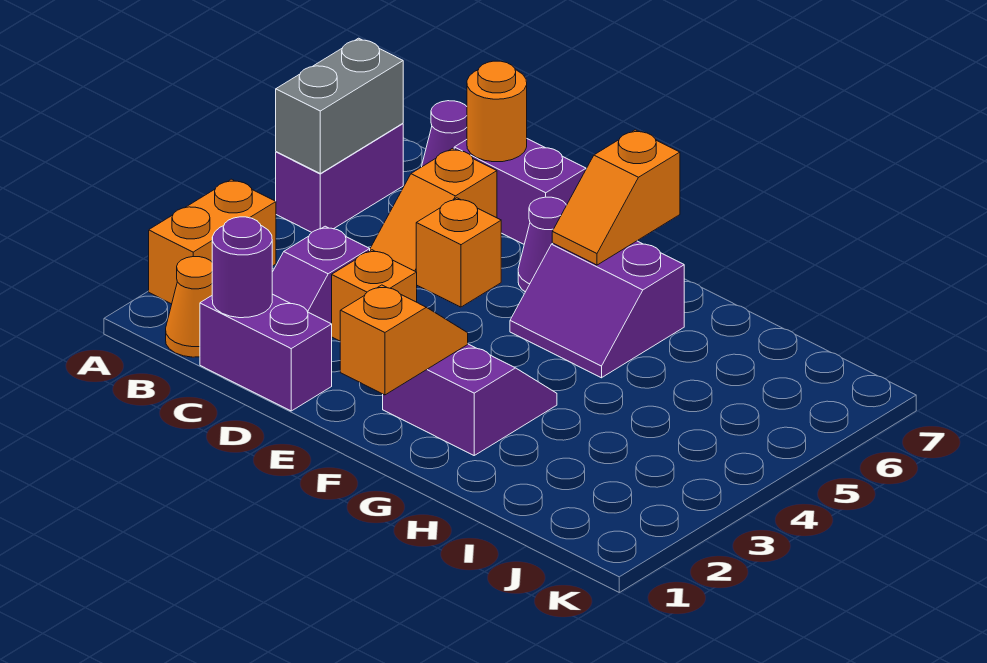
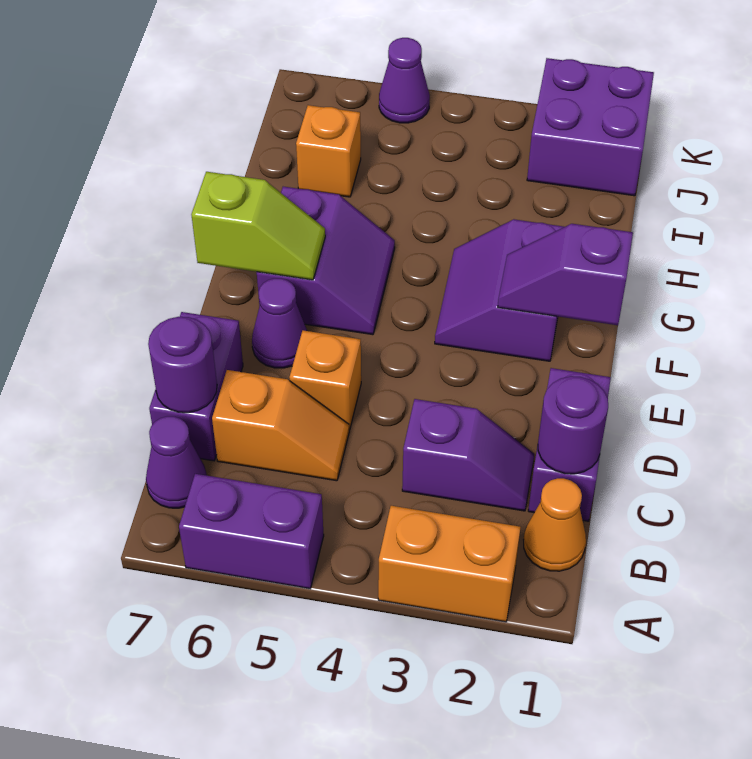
grey 1x2 brick [276,38,403,173] -> none
orange 1x1 round brick [467,61,527,162] -> purple 1x1 round brick [148,317,217,413]
orange 1x1 brick [332,250,417,341] -> orange 1x1 brick moved to [296,105,361,197]
orange 1x2 slope [340,285,468,395] -> purple 1x2 slope [498,224,633,325]
orange 1x2 slope [552,130,680,265] -> lime 1x2 slope [191,172,325,280]
none -> purple 2x2 brick [527,58,654,196]
none -> purple 1x1 cone [379,38,430,123]

